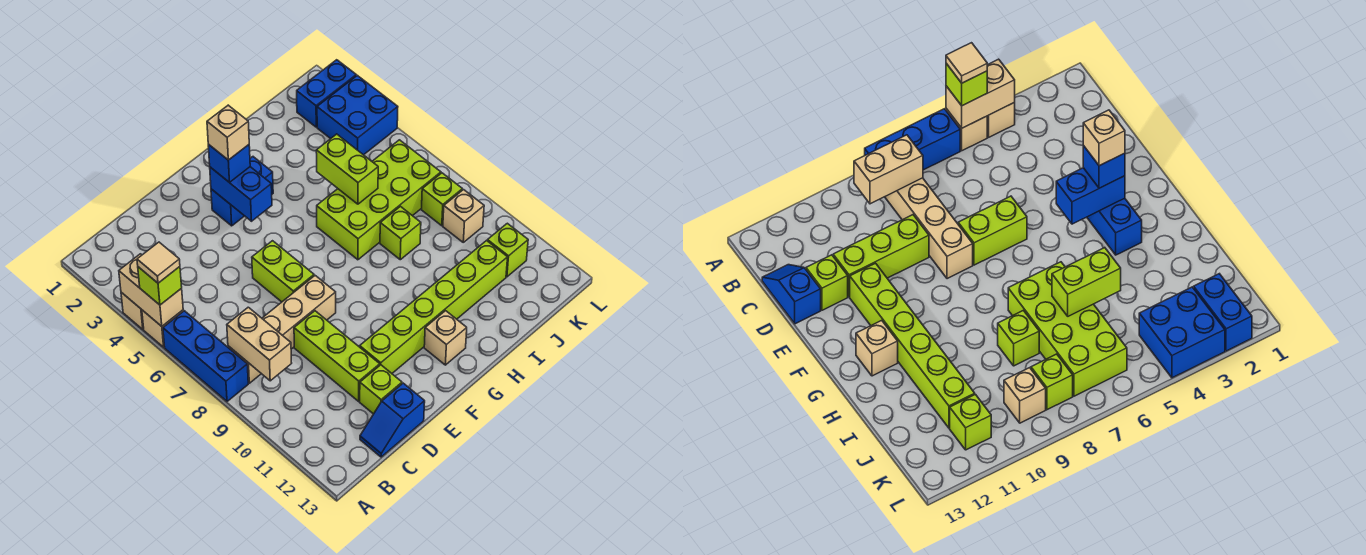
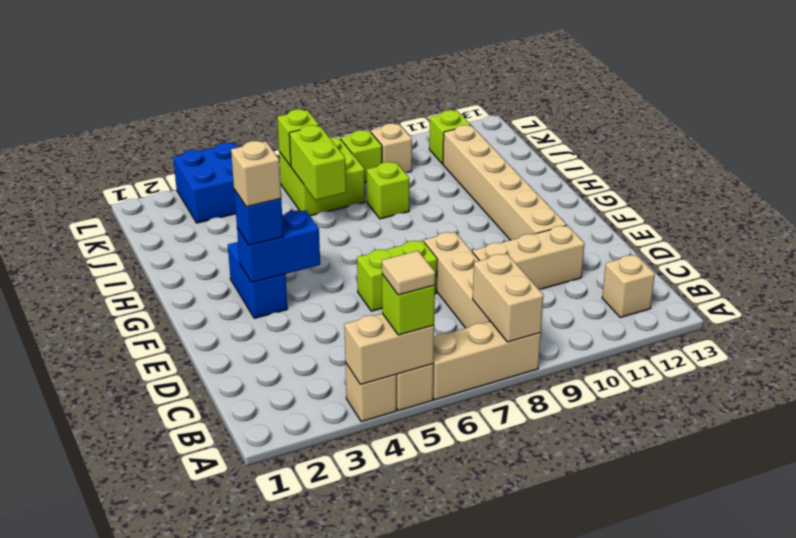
blue 1x3 brick [163,311,248,401] -> tan 1x3 brick [433,321,541,400]
tan 1x2 brick [227,307,292,381] -> tan 1x2 brick turned to [473,254,544,342]
blue 1x2 slope [360,383,425,457] -> none
lime 1x3 brick [294,311,380,401] -> tan 1x3 brick [473,225,585,290]
lime 1x1 brick [360,365,402,414] -> lime 1x1 brick moved to [277,109,319,166]
lime 1x6 brick [360,241,508,373] -> tan 1x6 brick [443,125,567,240]
tan 1x1 brick [424,311,467,365] -> tan 1x1 brick moved to [602,255,655,317]
lime 2x4 brick [317,140,441,260] -> lime 2x2 brick [279,137,365,216]
lime 1x2 brick [316,134,378,204] -> lime 1x2 brick turned to [289,125,346,200]
blue 1x2 brick [297,60,356,127] -> none

